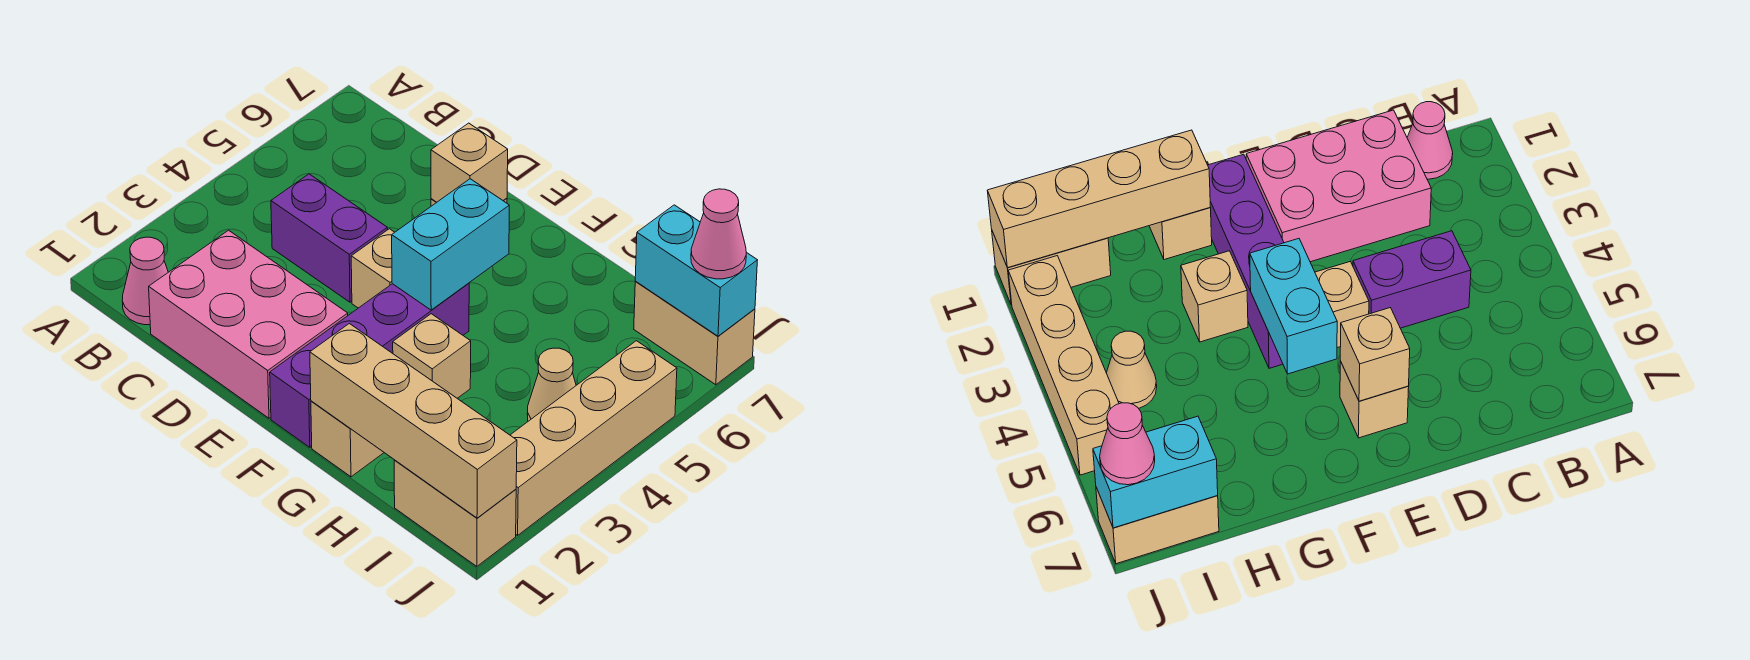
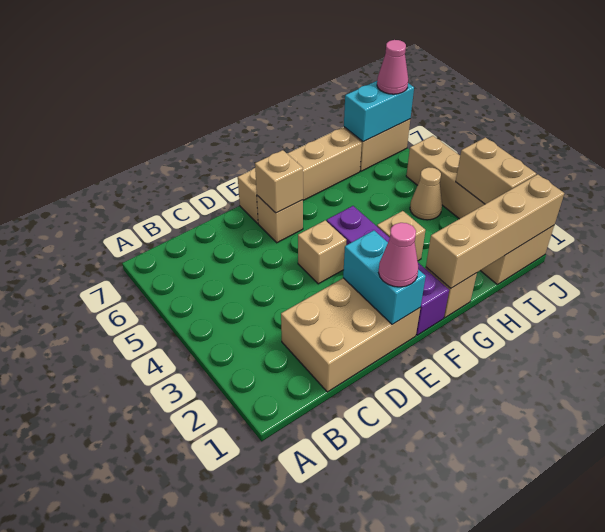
pink 1x1 cone [122,237,168,325] -> pink 1x1 cone moved to [379,223,418,287]
pink 2x3 brick [149,230,348,418] -> tan 2x3 brick [281,278,420,392]
purple 1x2 brick [271,174,388,302] -> none
none -> tan 1x4 brick [238,127,362,224]
cyan 1x2 brick [392,179,509,310] -> cyan 1x2 brick moved to [343,231,426,325]
none -> tan 1x2 brick [456,137,536,204]

